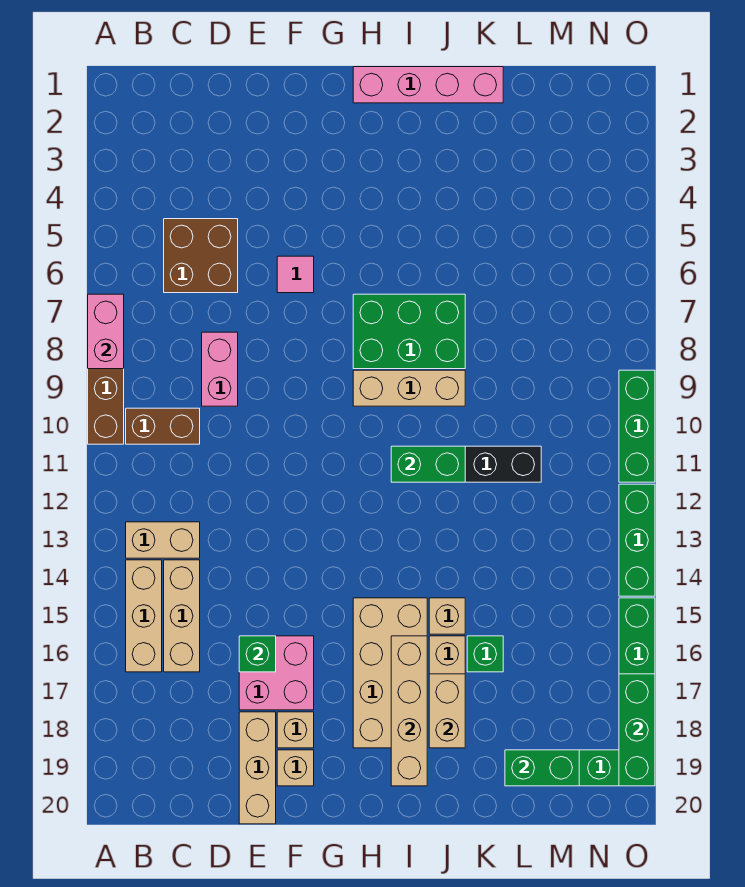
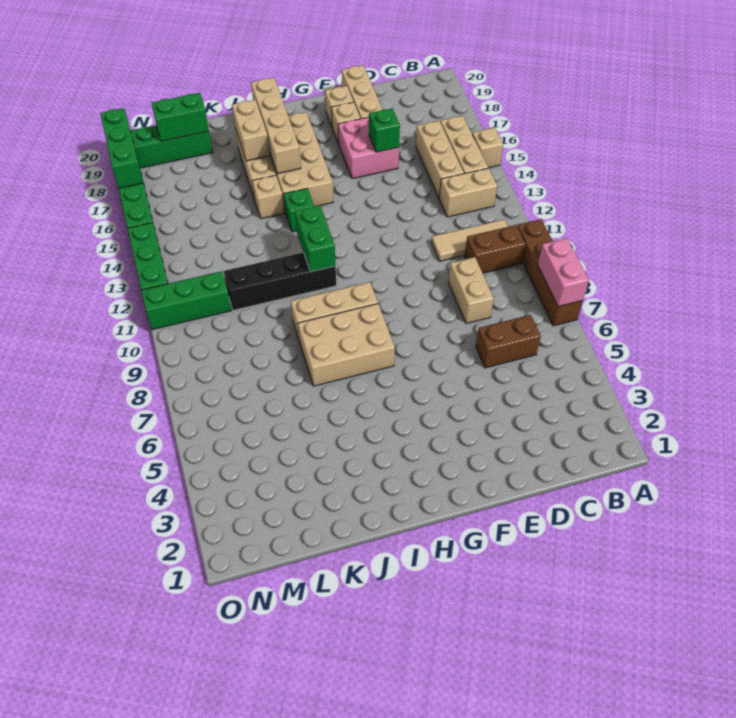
none -> tan 1x1 brick [472,128,503,168]
none -> tan 1x3 tile [431,219,508,261]
brown 2x2 brick [164,219,238,293] -> brown 1x2 brick [476,315,541,368]
pink 1x2 brick [202,332,238,406] -> tan 1x2 brick [448,257,494,324]
pink 1x1 tile [277,256,314,293] -> none
pink 1x4 brick [353,67,503,103] -> none
green 2x3 brick [353,294,465,369] -> tan 2x3 brick [298,304,395,386]
green 1x2 brick [391,446,465,482] -> green 1x2 brick turned to [295,205,336,272]
green 1x1 brick [467,636,503,672] -> green 1x1 brick moved to [284,188,314,232]
green 1x3 brick [619,370,655,482] -> green 1x3 brick turned to [141,271,231,330]

